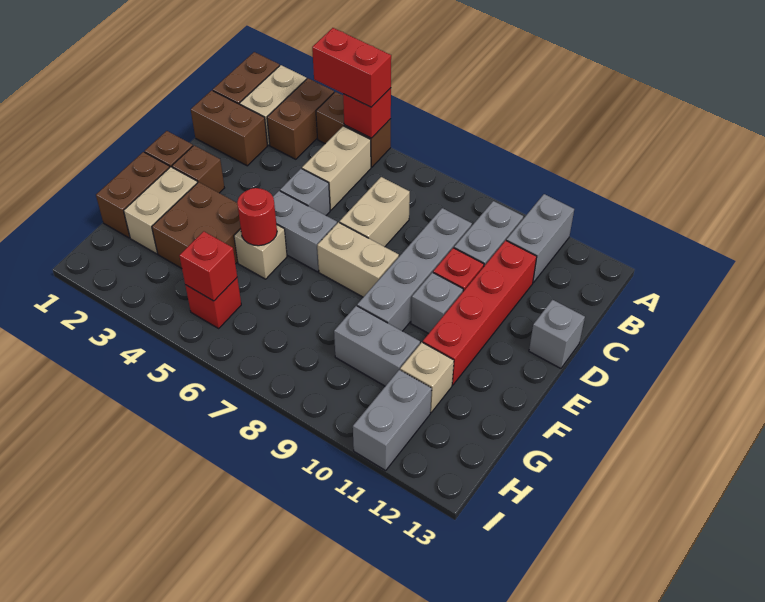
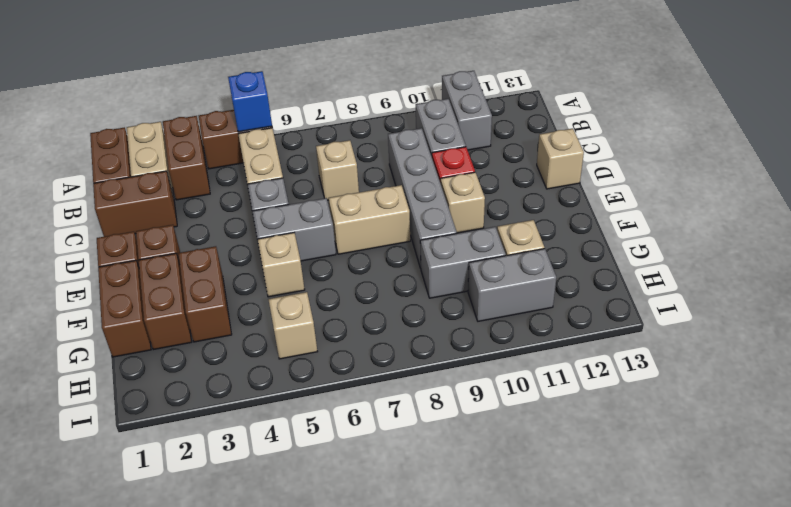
red 1x2 brick [312,28,391,107] -> none
red 1x1 brick [343,88,391,138] -> blue 1x1 brick [228,71,272,132]
tan 1x2 brick [339,177,410,247] -> tan 1x1 brick [316,140,359,200]
red 1x4 brick [423,240,537,385] -> none
grey 1x1 brick [529,300,585,368] -> tan 1x1 brick [537,129,584,189]
grey 1x1 brick [411,272,463,333] -> tan 1x1 brick [441,172,485,233]
tan 1x2 brick [124,167,198,254] -> brown 1x2 brick [139,253,191,350]
brown 2x2 brick [152,182,241,268] -> brown 1x2 brick [179,246,232,342]
red 1x1 round brick [237,188,277,246] -> none
red 1x1 brick [185,278,241,328] -> tan 1x1 brick [268,292,318,359]
red 1x1 brick [179,231,237,301] -> none
grey 1x2 brick [353,370,432,470] -> grey 1x2 brick turned to [468,249,556,321]

